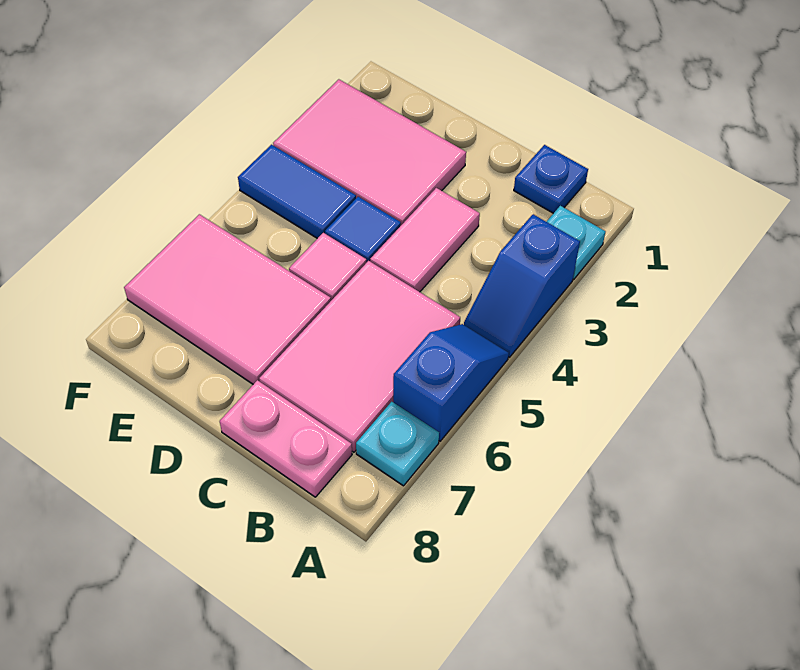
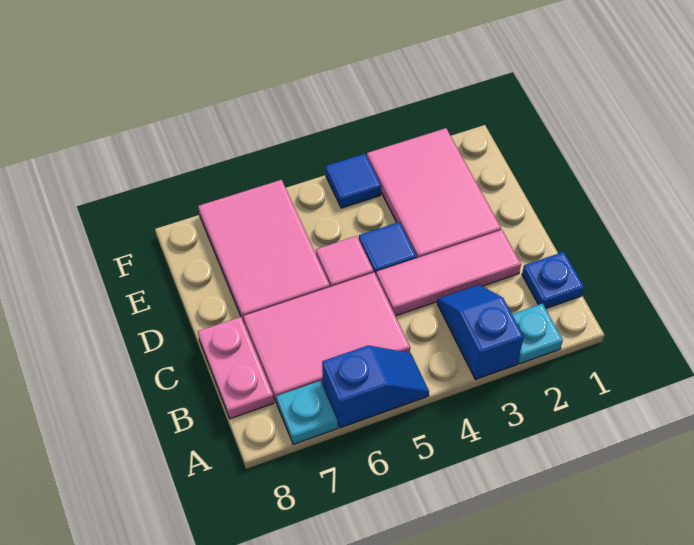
blue 1x2 slope [464,214,580,357] -> blue 1x2 slope turned to [437,285,524,379]
pink 1x2 tile [370,188,480,292] -> pink 1x3 tile [376,230,521,316]
blue 1x2 tile [238,145,356,238] -> blue 1x1 tile [326,154,381,208]

